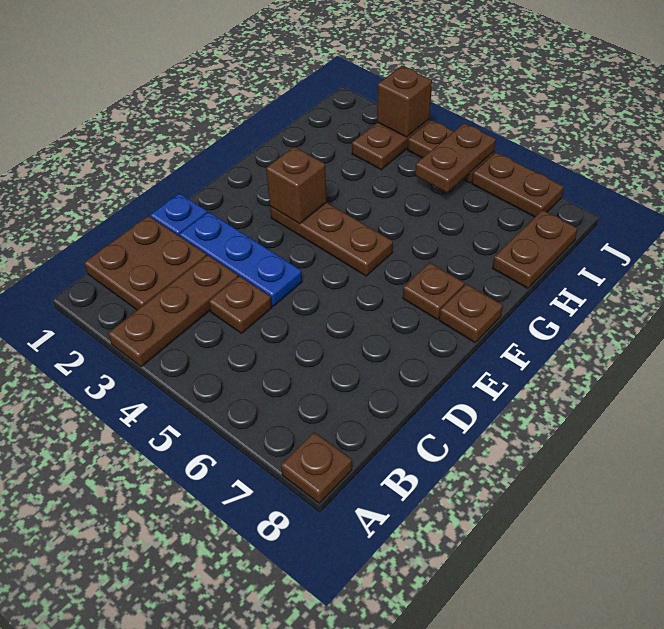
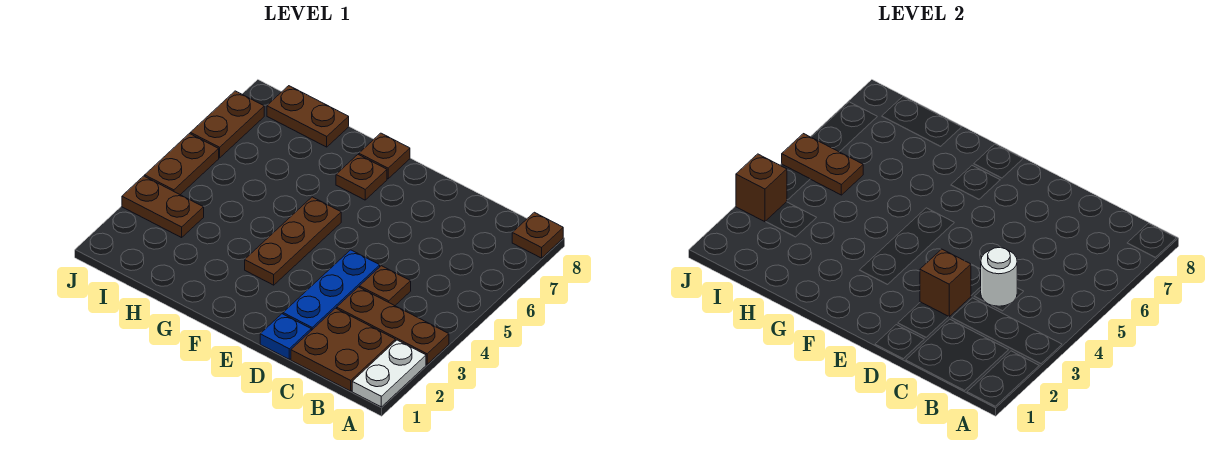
none -> white 1x2 plate [352,340,426,407]
none -> white 1x1 round brick [981,248,1017,306]
brown 1x1 brick [266,147,327,224] -> brown 1x1 brick moved to [920,249,971,317]

